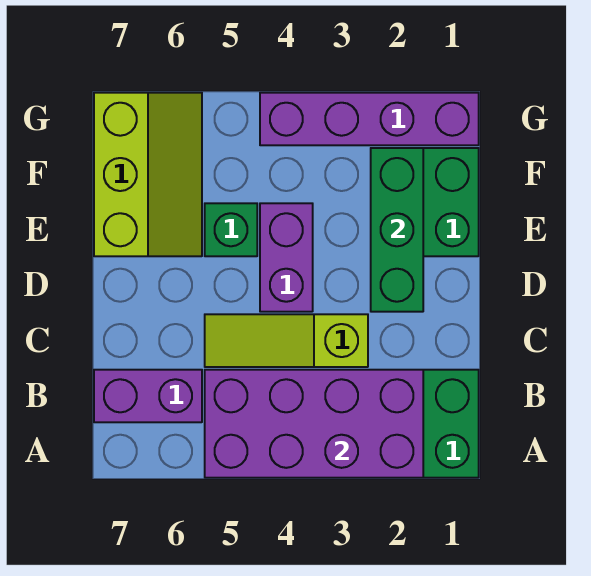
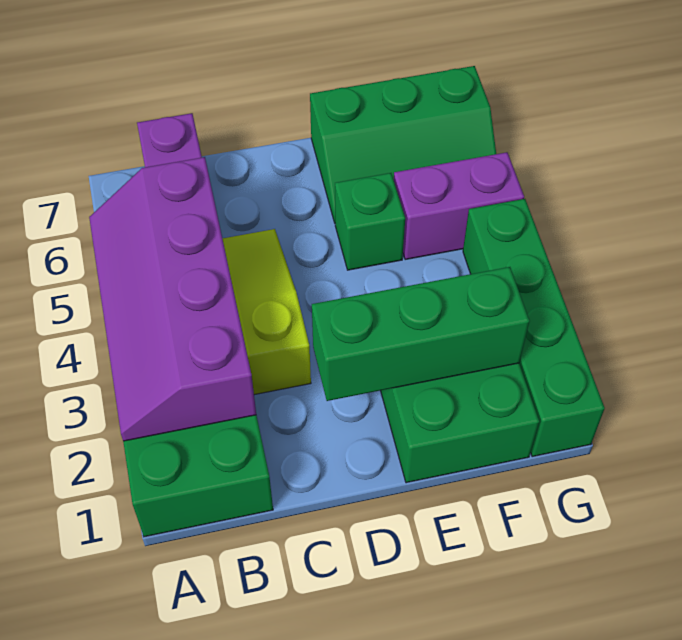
purple 2x4 brick [205,370,423,478] -> purple 2x4 slope [89,157,256,441]
purple 1x2 brick [260,203,313,312] -> purple 1x2 brick moved to [394,152,524,260]
lime 2x3 slope [94,93,202,256] -> green 2x3 slope [310,66,496,223]
purple 1x4 brick [260,93,479,145] -> green 1x4 brick [463,199,605,457]

